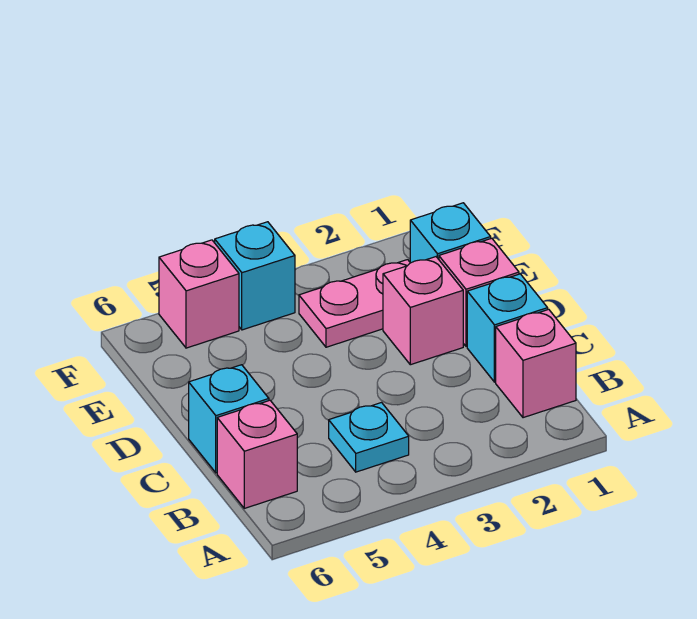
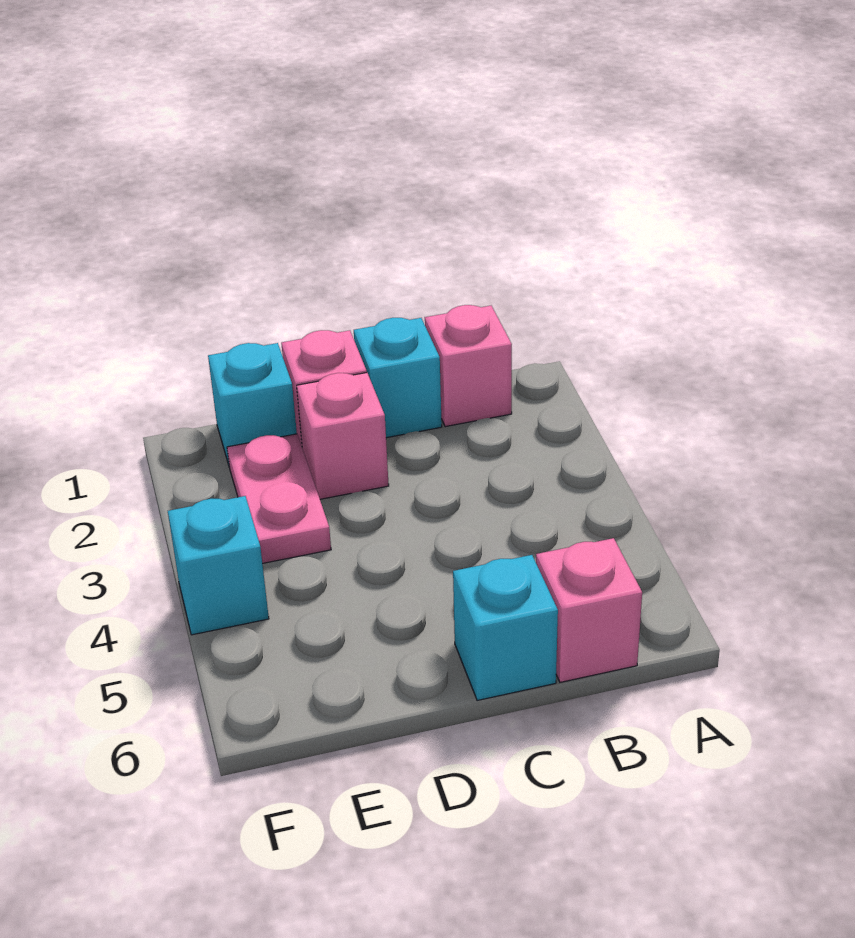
cyan 1x1 plate [329,403,409,472] -> none
pink 1x1 brick [159,240,239,348] -> none

